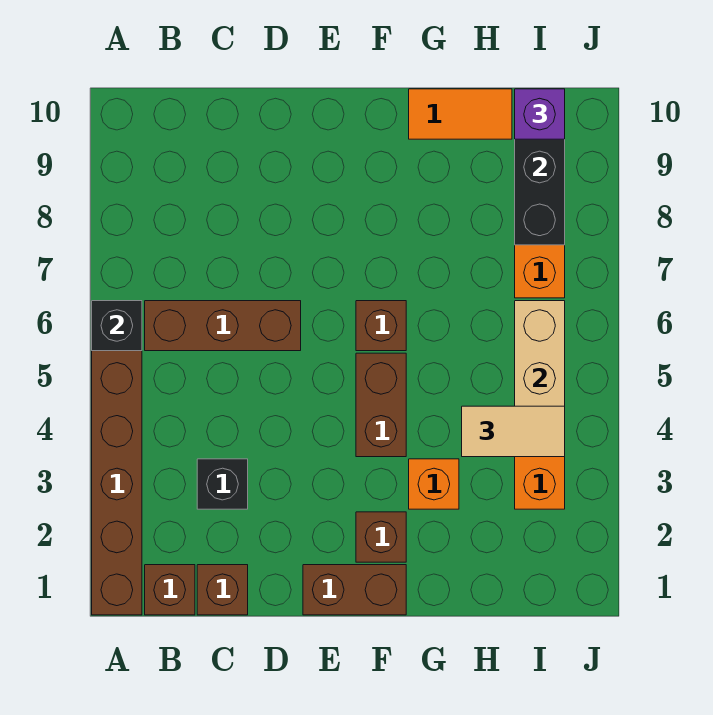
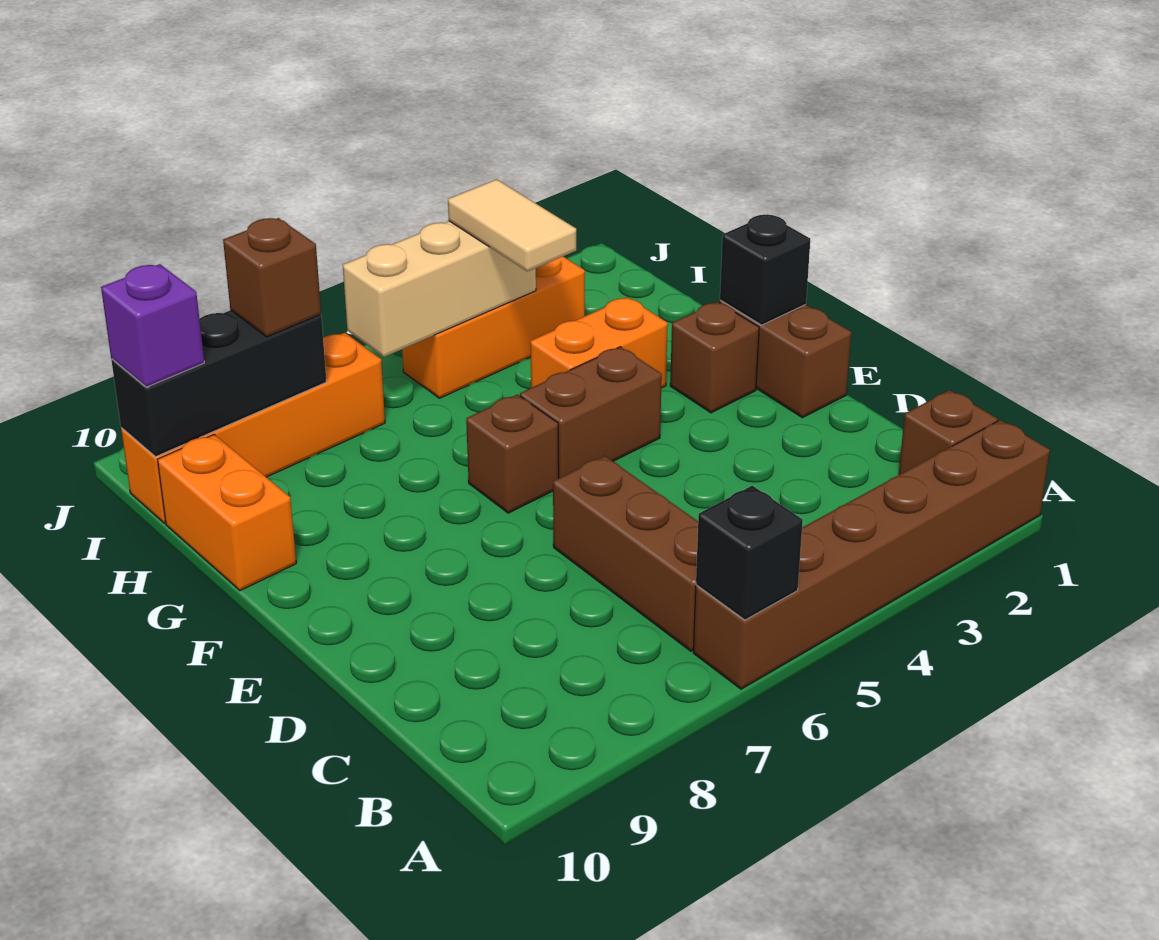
brown 1x1 brick [197,565,248,615] -> brown 1x1 brick moved to [223,218,321,337]
black 1x1 brick [197,459,248,509] -> black 1x1 brick moved to [720,215,810,325]
orange 1x1 brick [409,459,459,509] -> orange 1x2 brick [530,297,668,388]
orange 1x2 tile [409,89,512,139] -> orange 1x2 brick [157,435,296,591]

